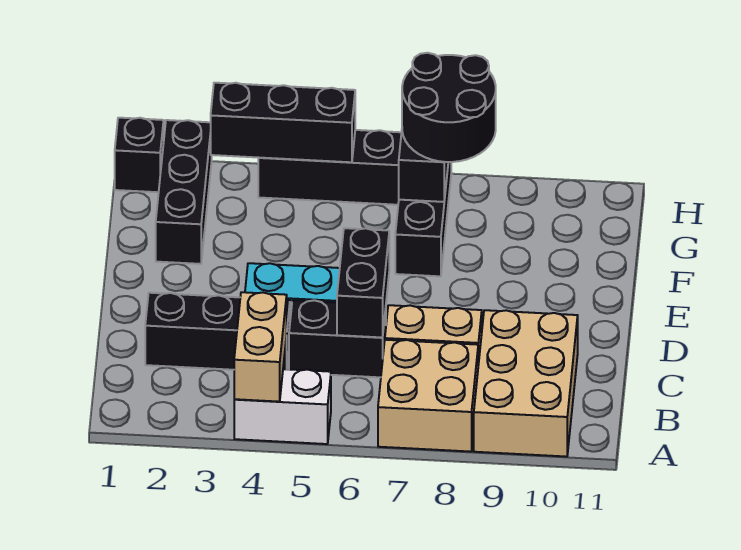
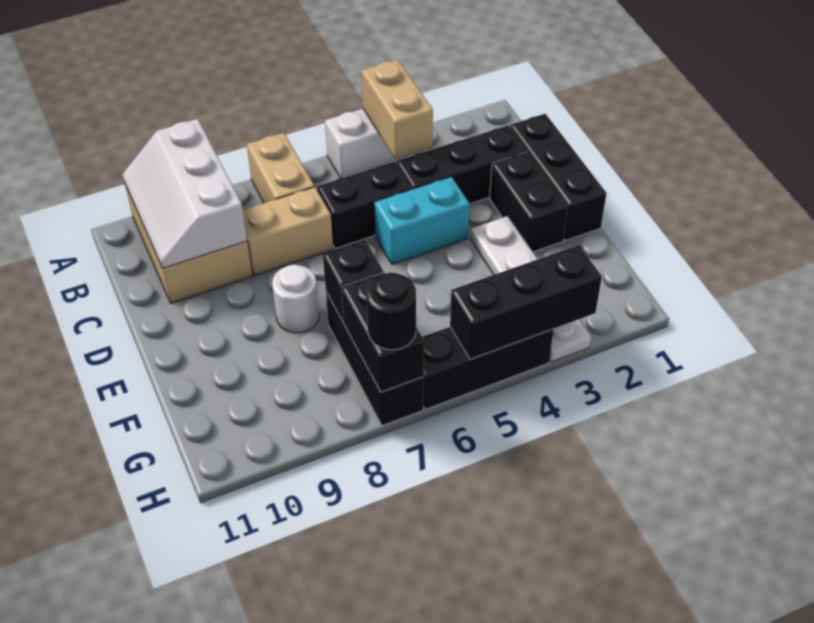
tan 2x2 brick [378,340,478,452] -> tan 1x2 brick [247,133,314,203]
none -> white 2x3 slope [122,119,247,268]
black 1x2 brick [337,228,389,338] -> black 1x2 brick moved to [490,152,568,252]
none -> white 1x4 plate [471,216,591,362]
none -> white 1x1 round brick [272,265,319,333]
black 1x3 brick [156,120,212,264] -> black 1x3 brick moved to [510,114,607,241]
black 2x2 round brick [402,53,496,162] -> black 1x1 round brick [366,273,416,350]
black 1x1 brick [115,118,164,192] -> black 1x1 brick moved to [323,239,383,321]

